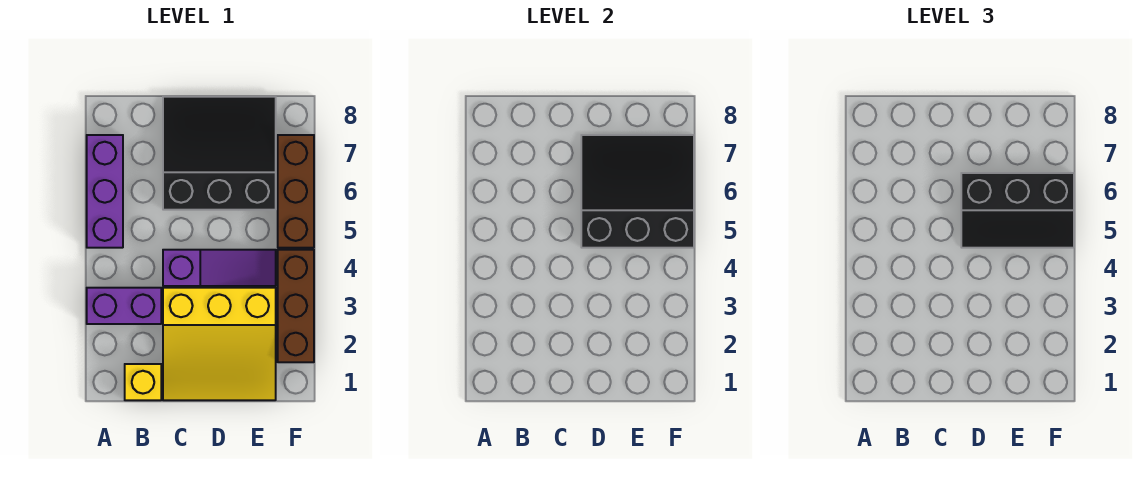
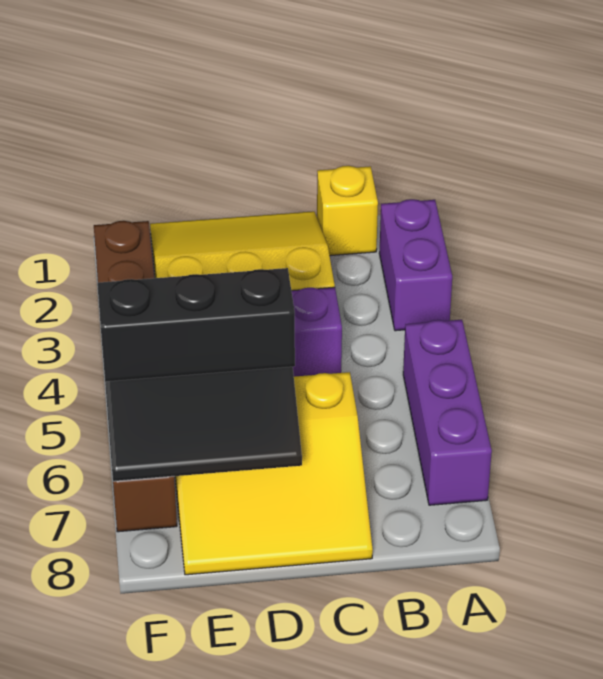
purple 1x2 brick [87,288,161,324] -> purple 1x2 brick turned to [379,199,452,331]
black 3x3 slope [163,97,276,210] -> yellow 3x3 slope [175,372,373,575]

